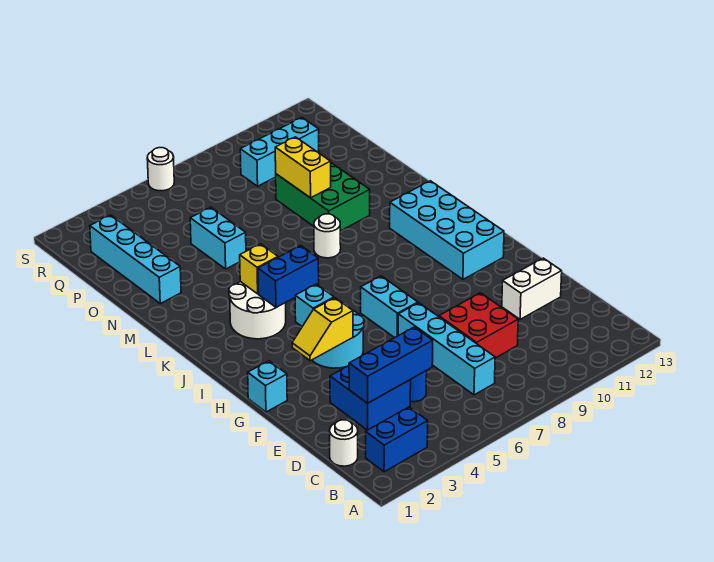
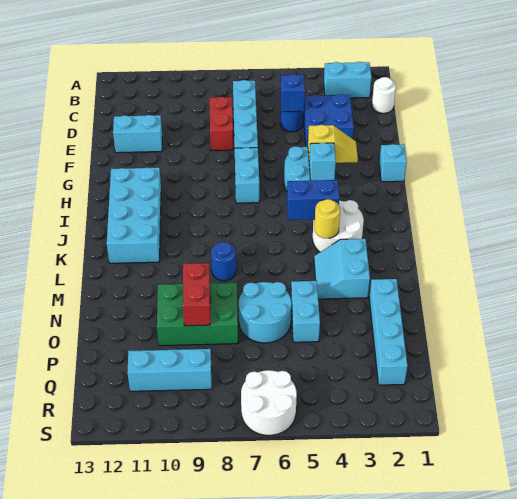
blue 1x2 brick [366,407,428,472] -> cyan 1x2 brick [324,62,372,98]
blue 1x3 brick [349,327,433,403] -> blue 1x1 brick [281,74,305,112]
red 2x2 brick [439,293,518,358] -> red 1x2 brick [210,97,233,150]
white 1x2 brick [502,258,562,319] -> cyan 1x2 brick [113,115,162,153]
yellow 1x1 brick [240,244,278,294] -> yellow 1x1 round brick [314,199,340,238]
none -> cyan 2x2 slope [314,239,370,299]
white 1x1 round brick [314,214,341,258] -> blue 1x1 round brick [211,242,236,281]
green 2x3 brick [276,163,370,231] -> green 2x3 brick turned to [157,283,238,346]
none -> cyan 2x2 round brick [239,282,291,343]
yellow 1x2 brick [275,137,331,198] -> red 1x2 brick [183,263,210,326]
white 1x1 round brick [147,148,174,191] -> white 2x2 round brick [241,370,297,435]

